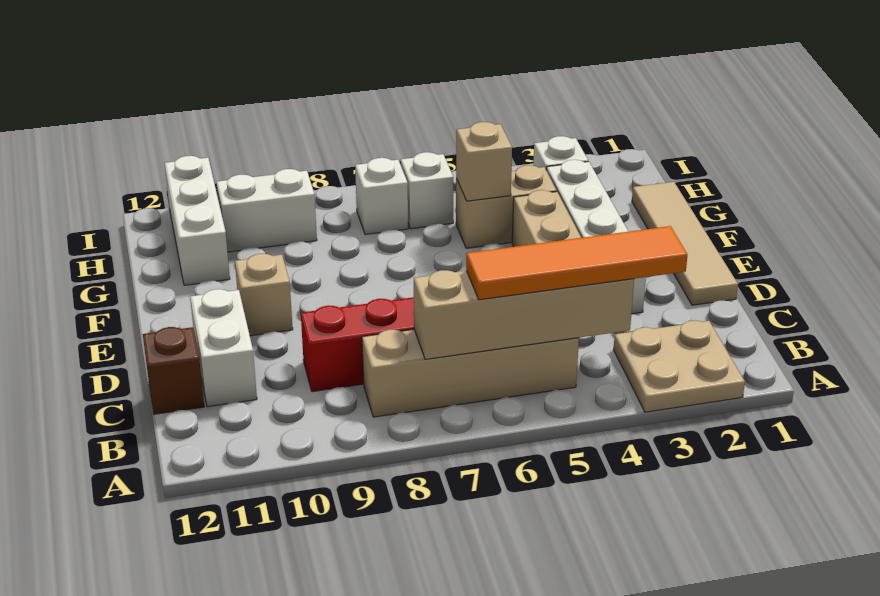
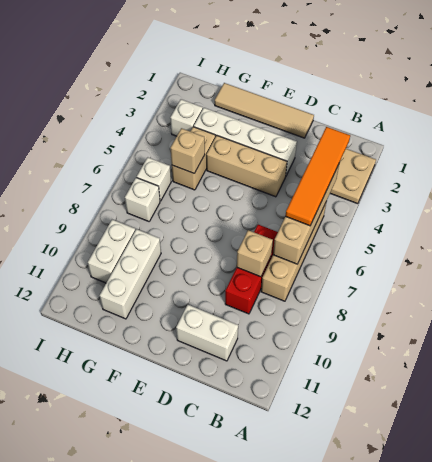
brown 1x1 brick [143,327,204,414] -> none
tan 1x1 brick [235,254,293,336] -> tan 1x1 brick moved to [237,230,273,277]
white 1x3 brick [164,156,230,285] -> white 1x3 brick turned to [100,229,161,319]

